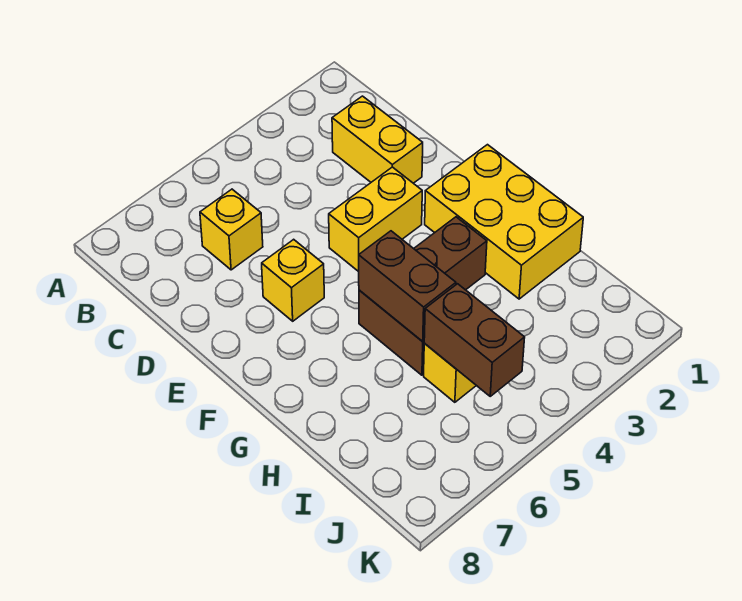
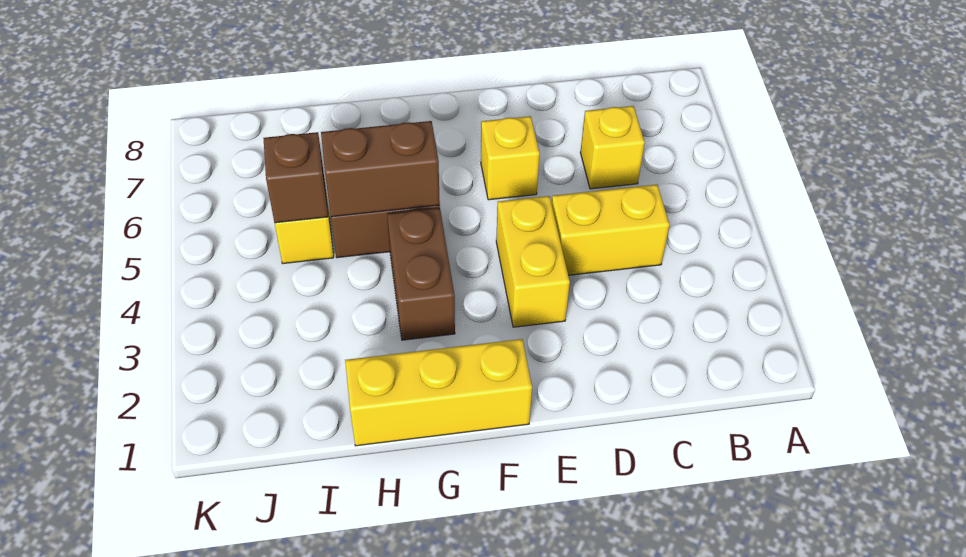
yellow 1x2 brick [332,96,423,183] -> yellow 1x2 brick moved to [552,185,669,275]
yellow 2x3 brick [425,145,583,299] -> yellow 1x3 brick [345,339,532,446]
brown 1x2 brick [424,284,525,396] -> brown 1x1 brick [264,132,328,223]

